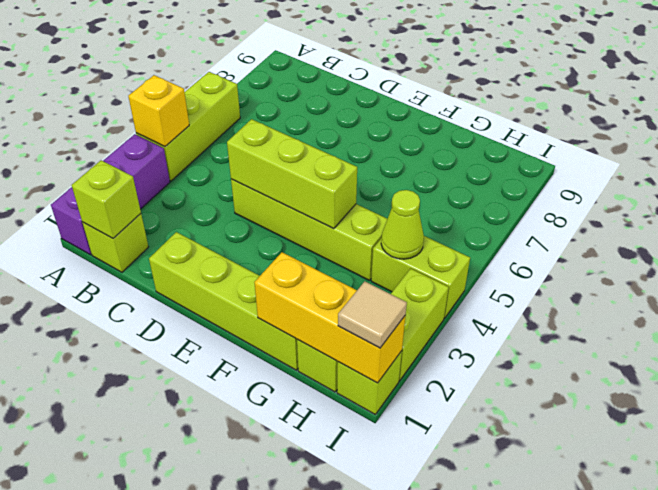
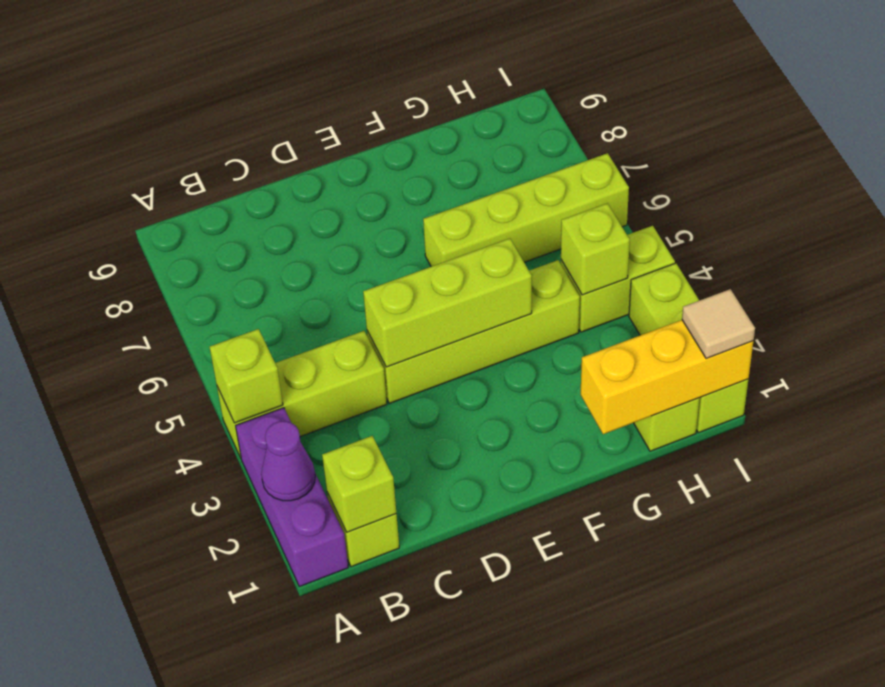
none -> purple 1x1 cone [261,421,315,501]
lime 1x3 brick [136,72,240,181] -> lime 1x3 brick turned to [217,331,387,458]
yellow 1x1 brick [128,75,189,147] -> lime 1x1 brick [210,329,283,423]
lime 1x4 brick [149,232,298,370] -> lime 1x4 brick moved to [423,153,629,267]
lime 1x1 cone [381,190,424,259] -> lime 1x1 brick [561,203,630,295]

